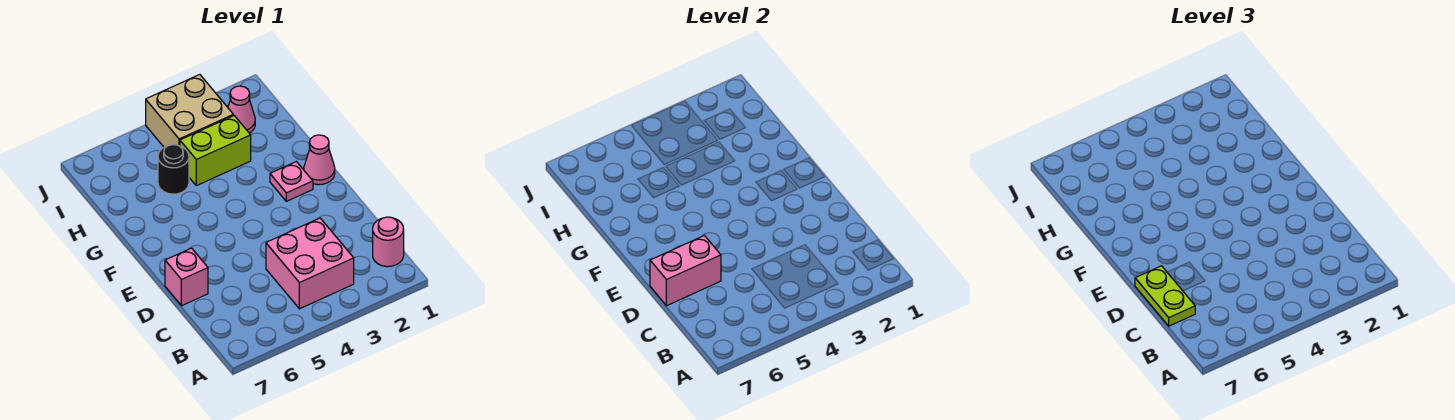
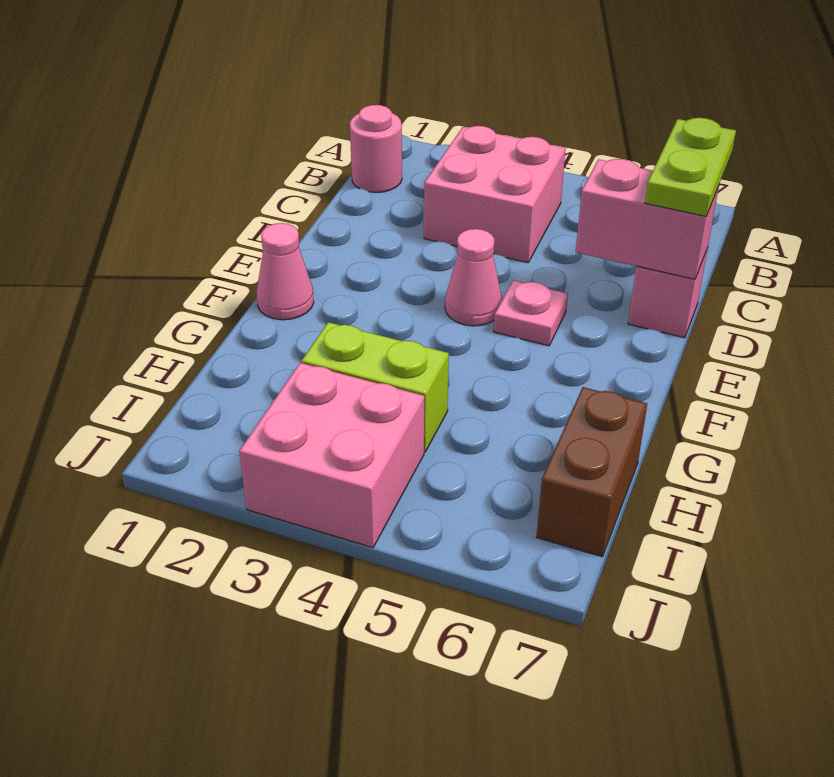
pink 1x1 plate [270,162,313,201] -> pink 1x1 plate moved to [494,280,568,346]
black 1x1 round brick [158,145,189,194] -> none
none -> brown 1x2 brick [537,387,647,556]
pink 1x1 cone [228,86,255,133] -> pink 1x1 cone moved to [445,229,502,326]
tan 2x2 brick [146,75,233,147] -> pink 2x2 brick [239,363,424,548]

